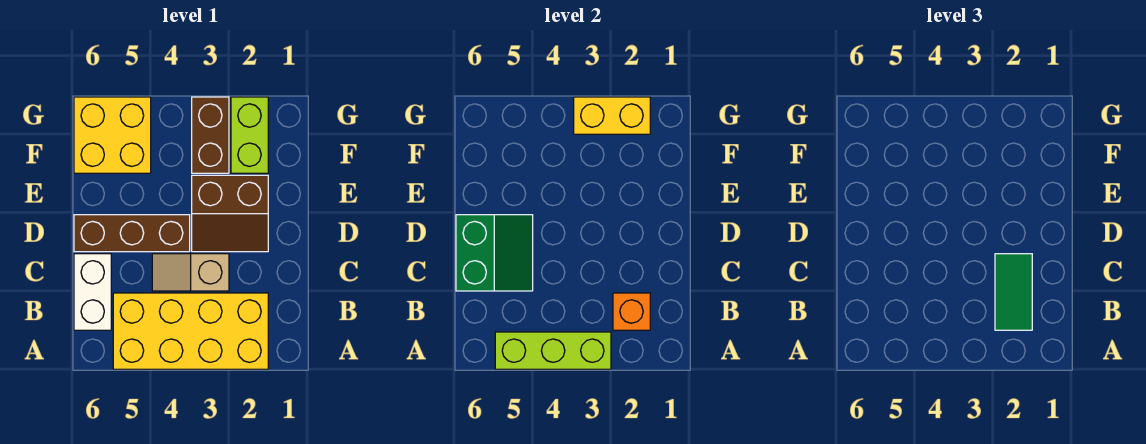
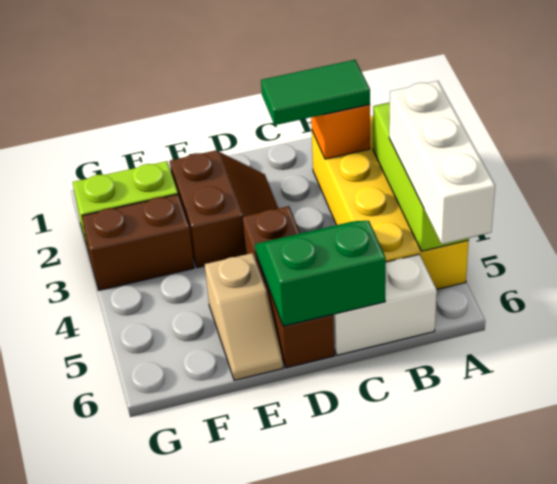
none -> white 1x3 brick [389,81,495,244]
tan 1x2 slope [152,254,229,291] -> tan 1x2 slope moved to [205,253,283,380]
yellow 2x2 brick [74,97,151,173] -> none
yellow 1x2 brick [574,97,650,134] -> none

